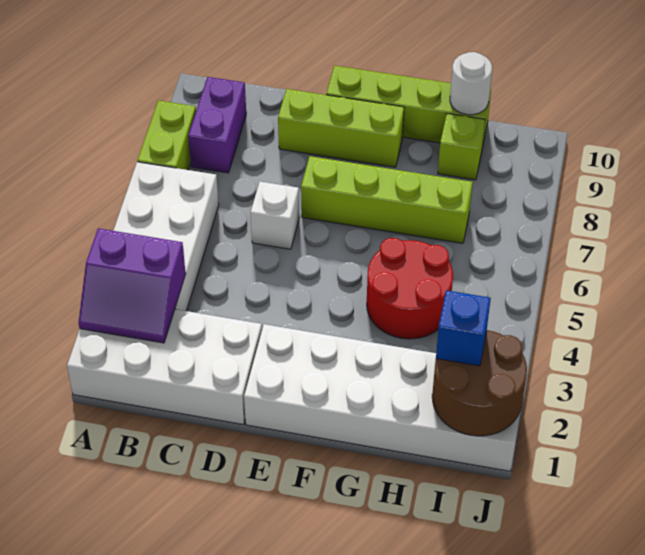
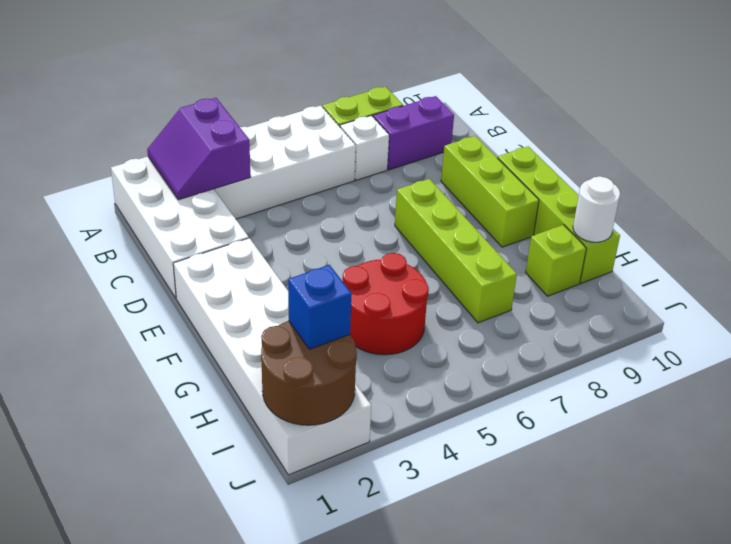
white 1x1 brick [251,182,299,249] -> white 1x1 brick moved to [340,116,389,180]

